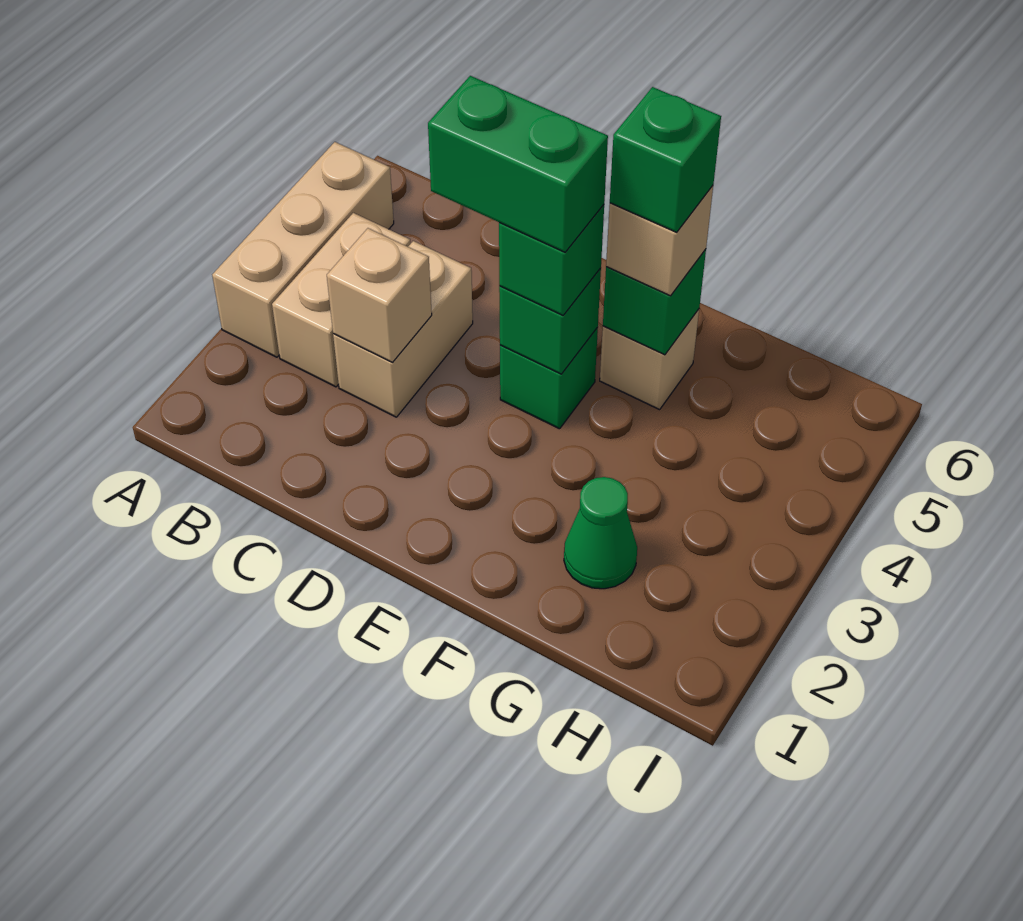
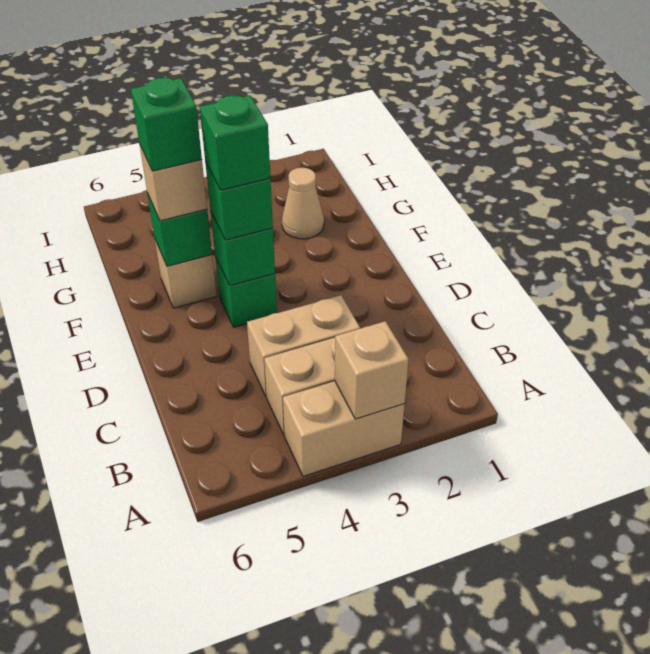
tan 1x3 brick [212,142,394,357] -> tan 1x2 brick [283,381,405,476]
tan 1x1 brick [327,228,432,362] -> tan 1x1 brick moved to [335,321,409,419]
green 1x2 brick [428,76,608,252] -> green 1x1 brick [200,95,270,190]
green 1x1 cone [564,477,637,589] -> tan 1x1 cone [282,168,324,239]

